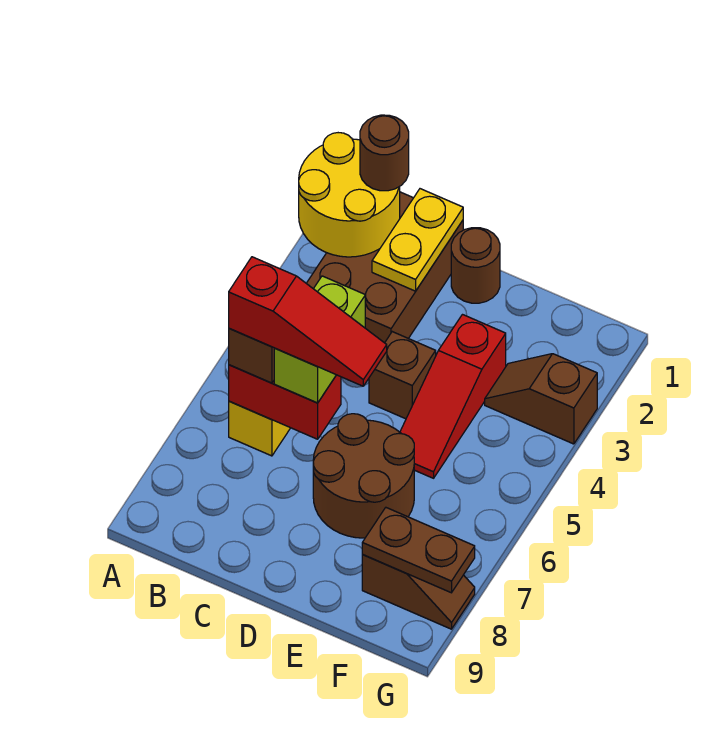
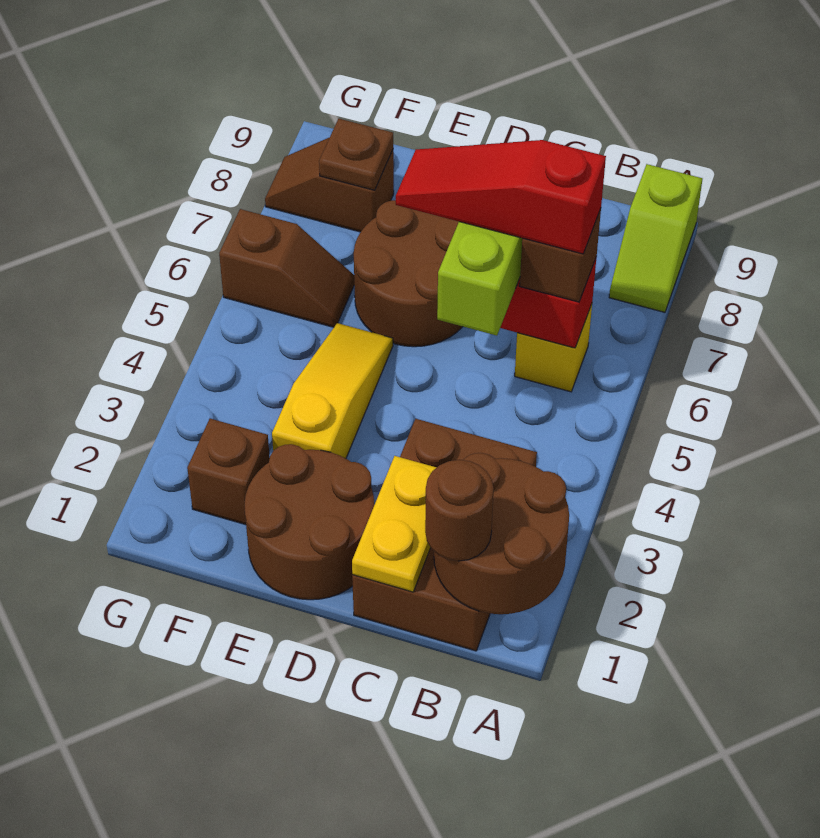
yellow 2x2 round brick [299,133,400,257] -> brown 2x2 round brick [434,453,569,614]
none -> lime 1x2 slope [609,164,702,312]
brown 1x1 round brick [451,228,500,303] -> brown 2x2 round brick [245,444,374,600]
brown 1x1 brick [369,332,436,419] -> brown 1x1 brick moved to [187,419,270,525]
red 1x3 slope [400,315,506,478] -> yellow 1x3 slope [272,323,393,458]
brown 1x2 slope [485,354,597,444] -> brown 1x2 slope moved to [219,209,354,327]
brown 1x2 plate [362,508,475,593] -> brown 1x1 plate [319,119,393,190]

